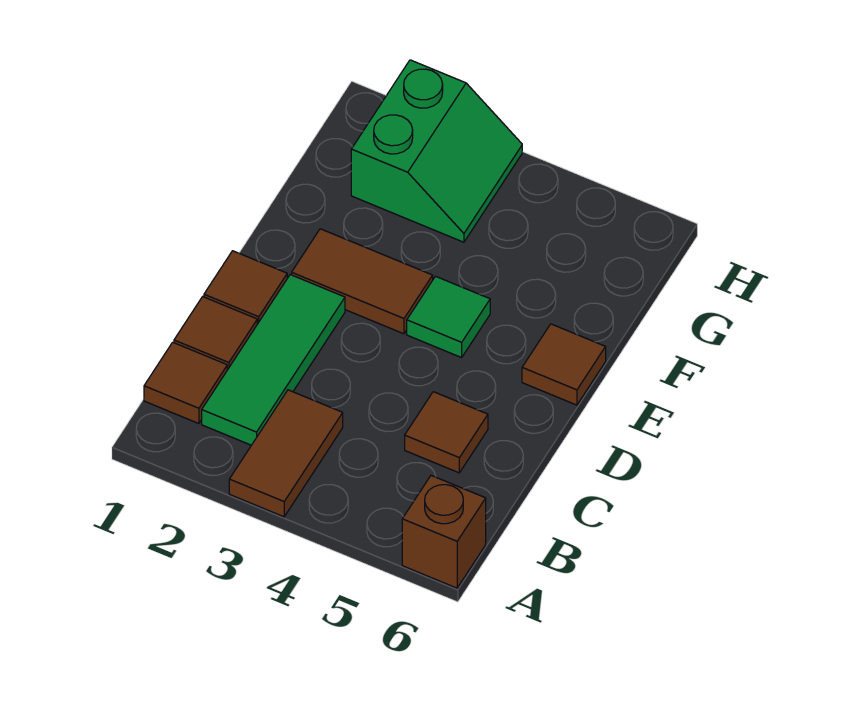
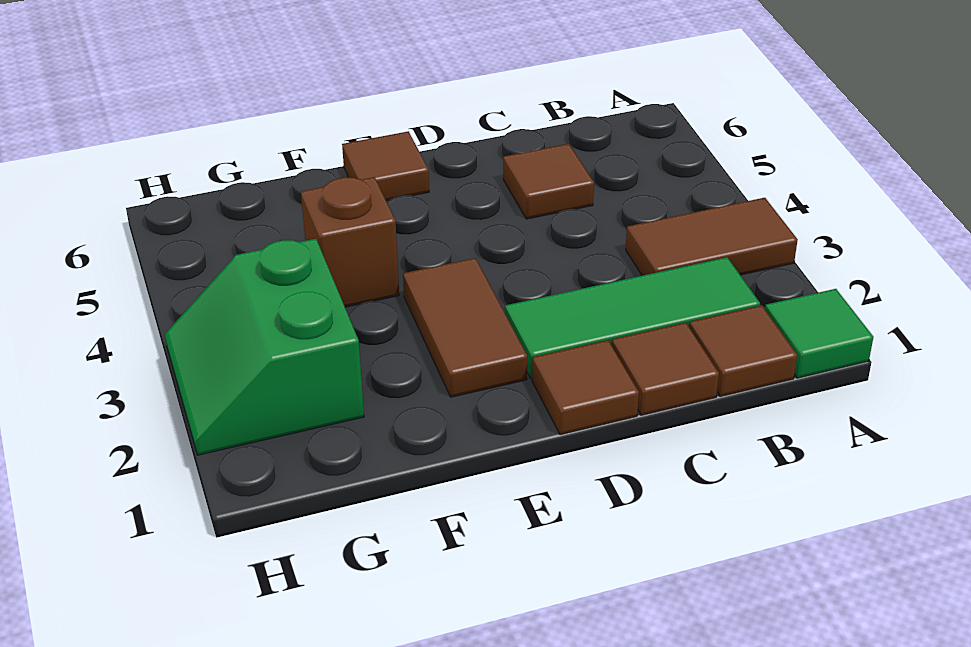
brown 1x1 brick [402,476,486,588] -> brown 1x1 brick moved to [301,177,399,307]
green 1x1 tile [407,276,490,358] -> green 1x1 tile moved to [765,289,873,378]
green 2x2 slope [351,60,522,242] -> green 2x2 slope turned to [165,239,364,455]

